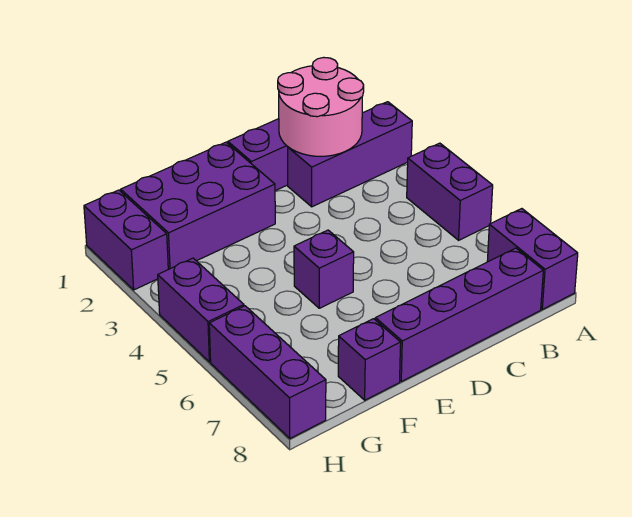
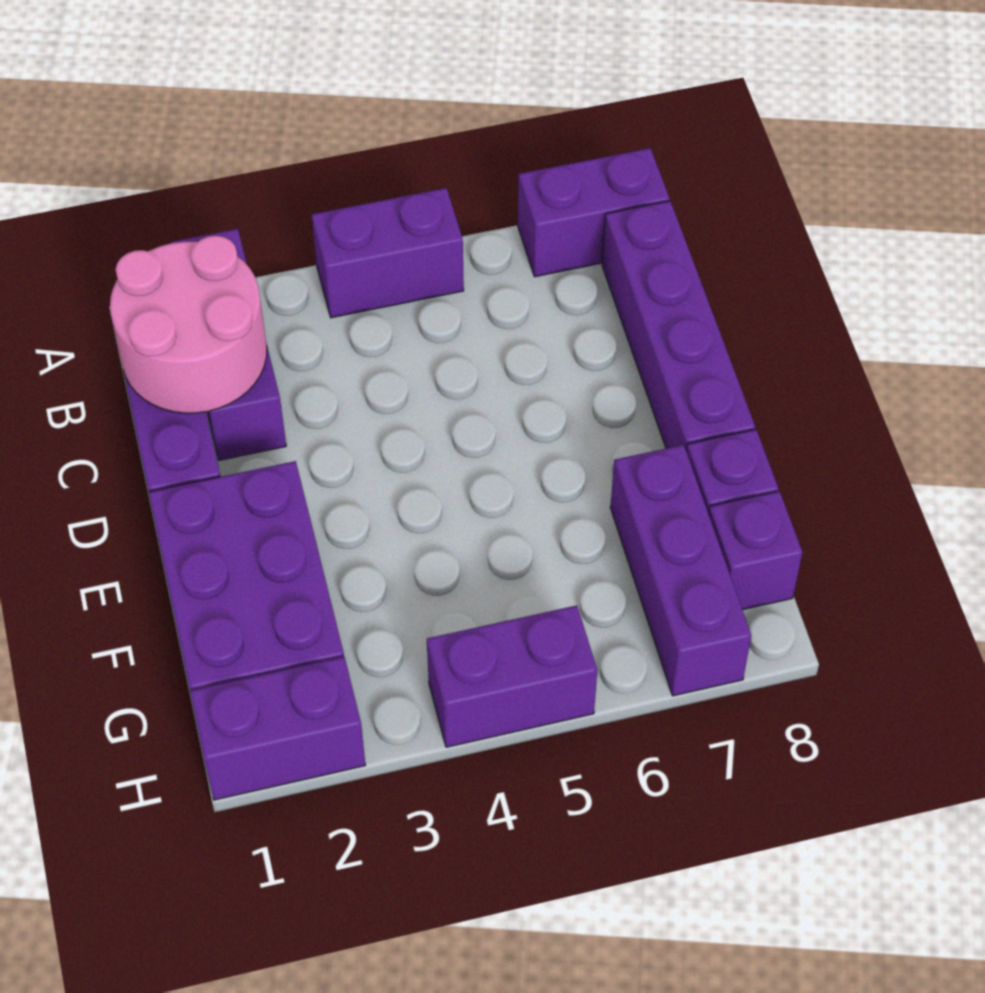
purple 1x1 brick [294,230,354,308] -> purple 1x1 brick moved to [708,491,802,610]
purple 1x3 brick [209,306,326,438] -> purple 1x3 brick turned to [610,445,751,696]

